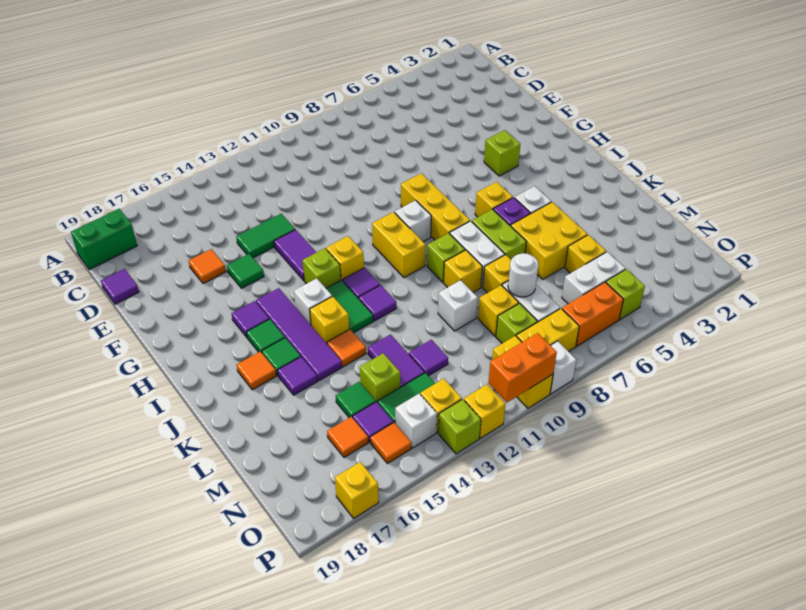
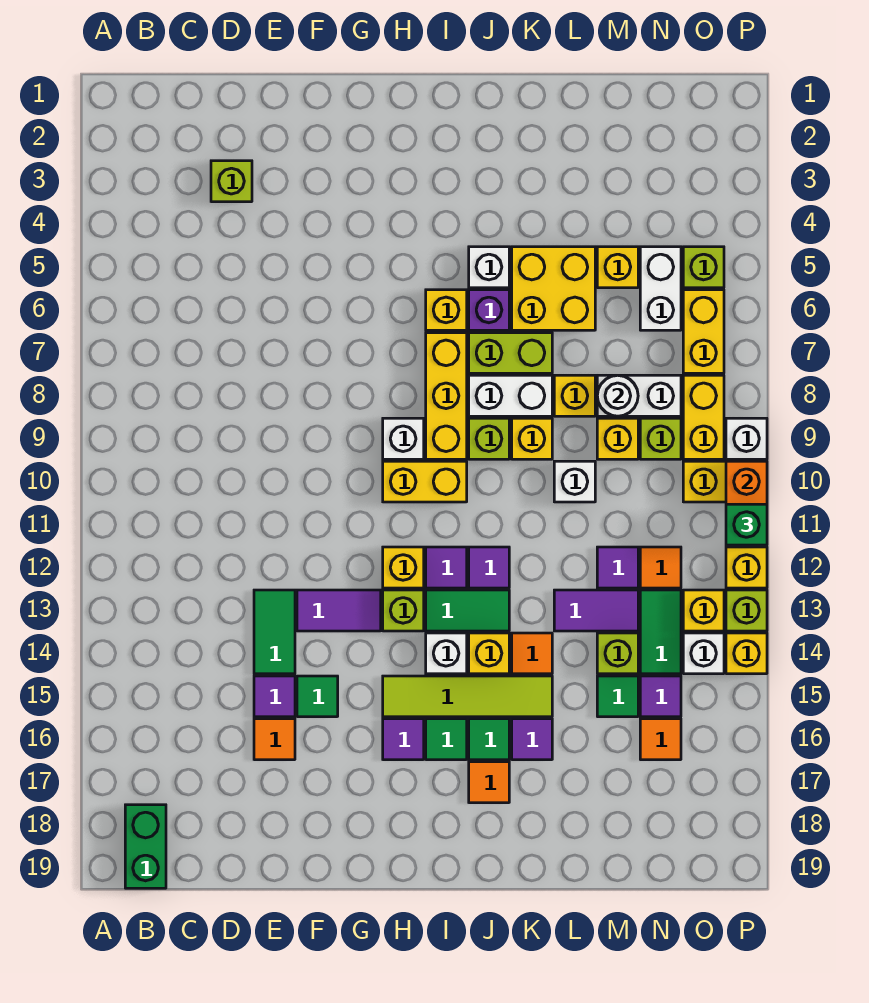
purple 1x1 tile [101,269,139,304] -> purple 1x1 tile moved to [254,676,295,717]
lime 1x1 brick [484,130,520,176] -> lime 1x1 brick moved to [211,161,252,202]
yellow 1x3 brick [401,173,470,240] -> yellow 1x3 brick turned to [426,333,467,459]
purple 1x4 tile [256,288,342,381] -> lime 1x4 tile [383,676,552,717]
orange 1x2 brick [562,282,624,346] -> yellow 1x2 brick [683,290,724,373]
orange 1x1 tile [370,423,411,464] -> orange 1x1 tile moved to [640,547,681,588]
none -> green 1x1 brick [726,504,767,545]
yellow 1x1 brick [335,462,379,518] -> yellow 1x1 brick moved to [726,633,767,674]

